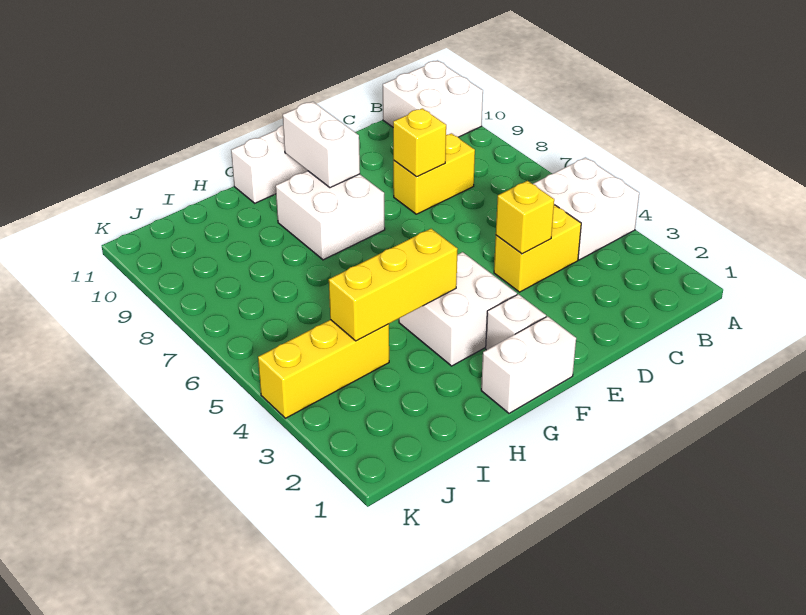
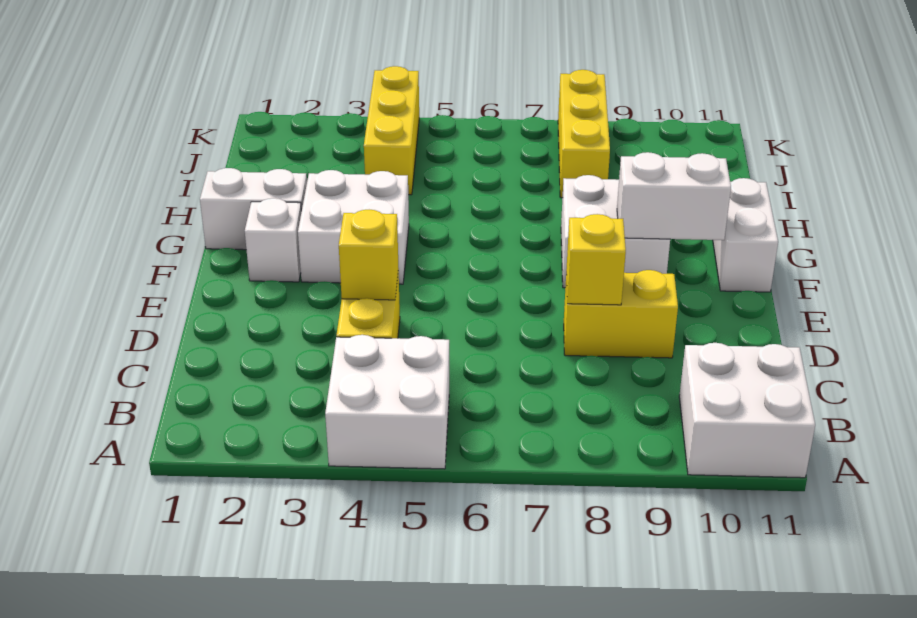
yellow 1x2 brick [393,133,475,214] -> yellow 1x2 brick turned to [564,270,678,358]
white 1x2 brick [481,316,576,413] -> white 1x2 brick turned to [200,168,307,250]
yellow 1x3 brick [329,229,458,341] -> yellow 1x3 brick moved to [558,70,610,198]

